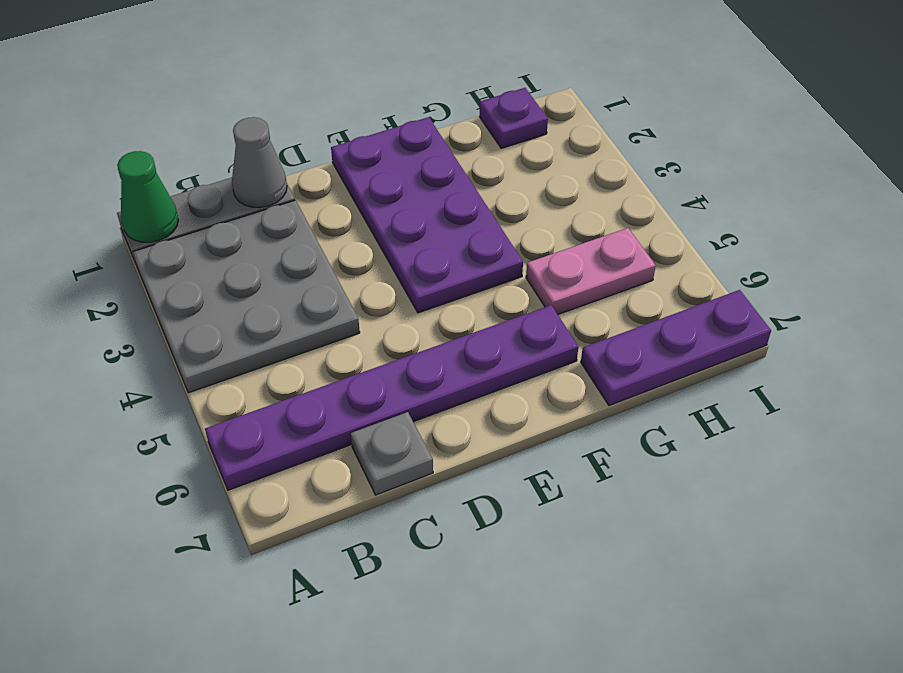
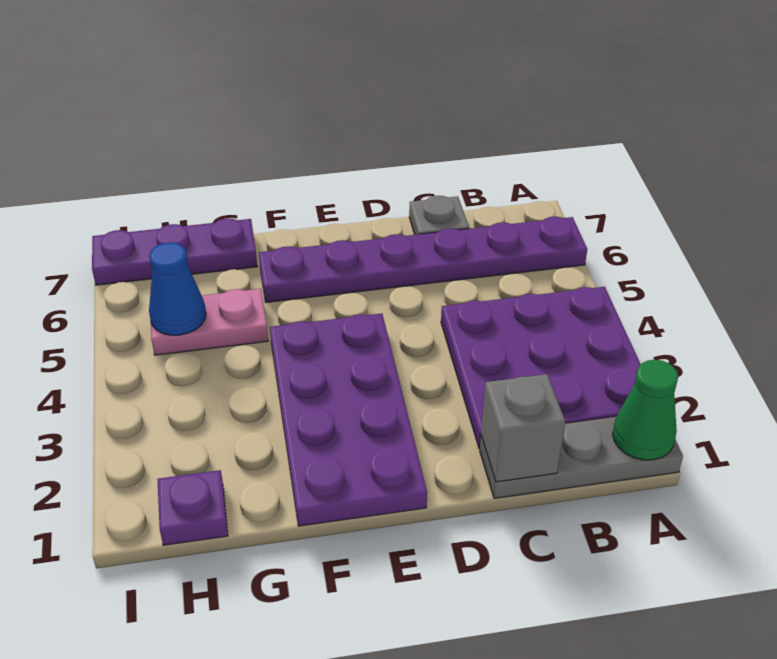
grey 3x3 plate [133,200,360,393] -> purple 3x3 plate [441,287,641,449]
grey 1x1 cone [232,117,287,208] -> grey 1x1 brick [481,374,565,482]
none -> blue 1x1 cone [149,242,206,335]

